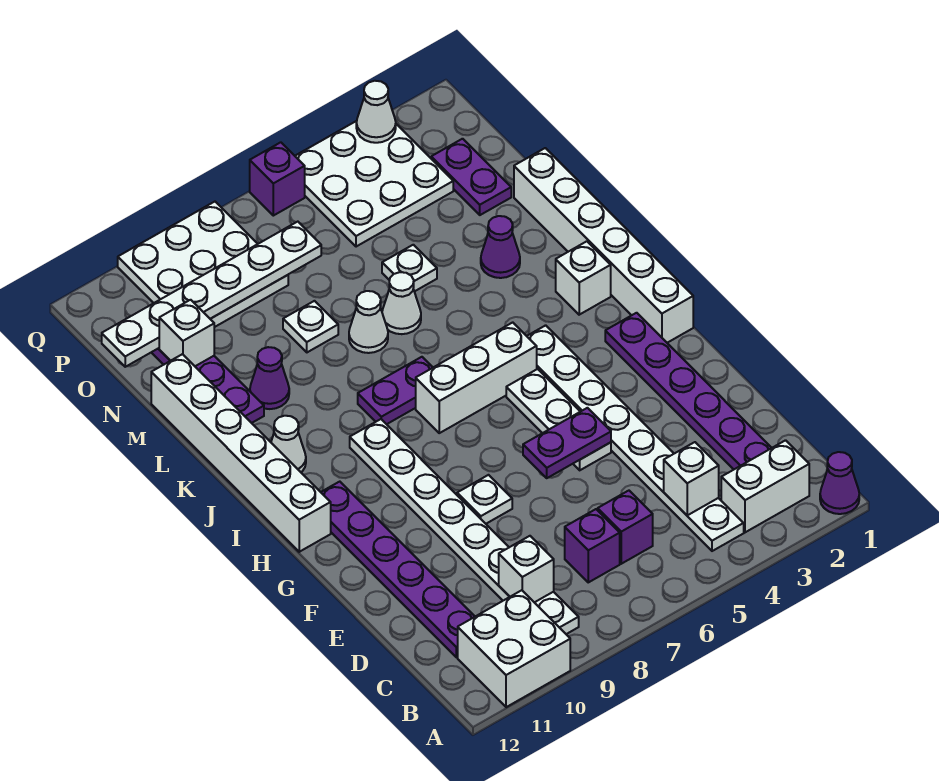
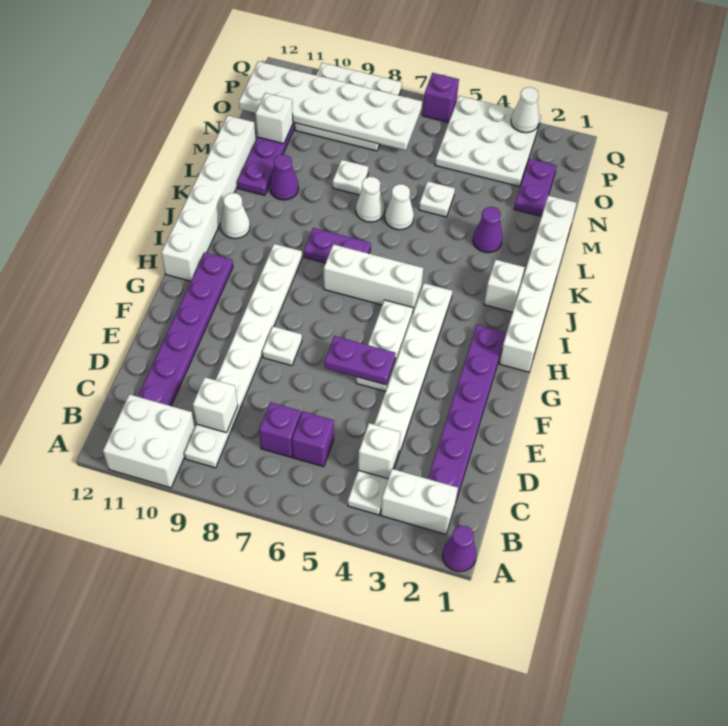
white 1x6 plate [102,222,321,367] -> white 2x6 plate [239,61,422,150]

